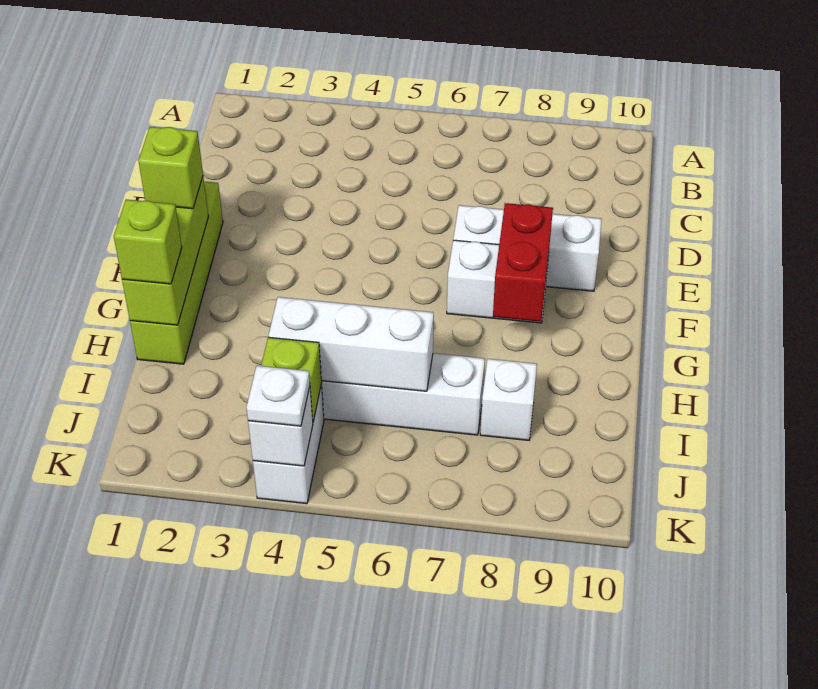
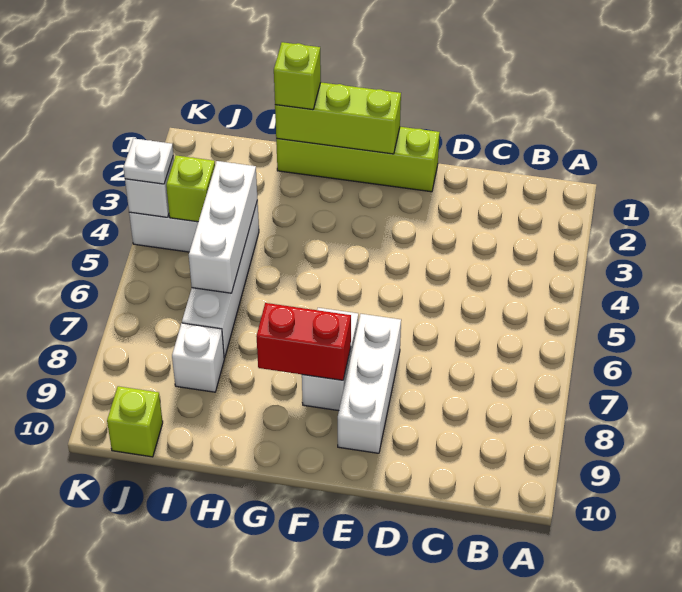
lime 1x1 brick [139,127,203,209] -> lime 1x1 brick moved to [107,386,163,457]

